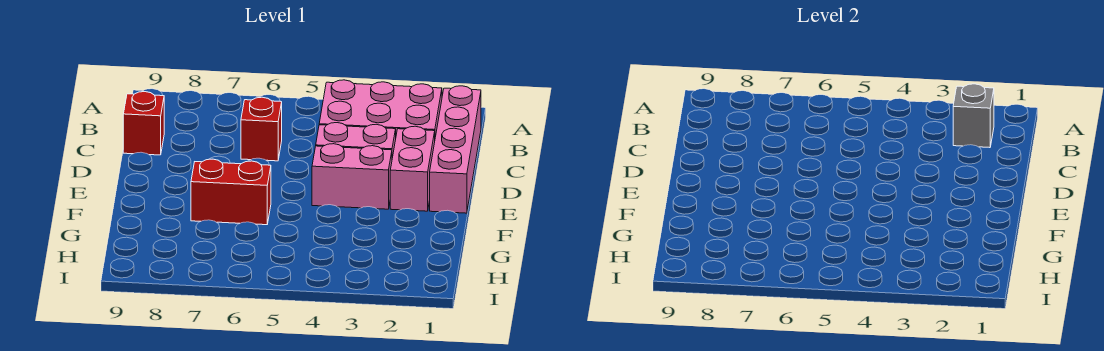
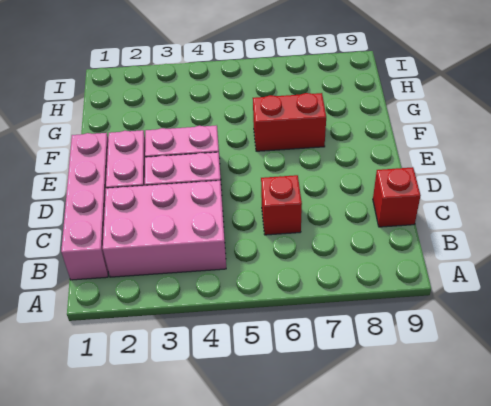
grey 1x1 brick [953,84,994,148] -> none

